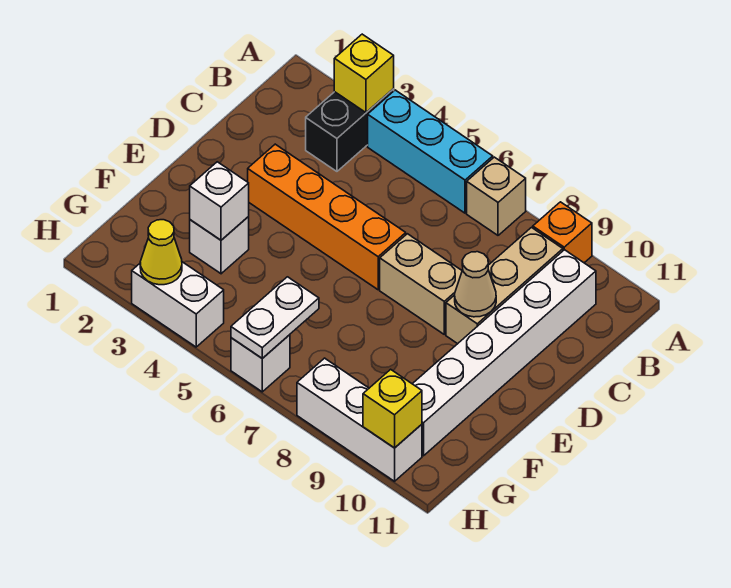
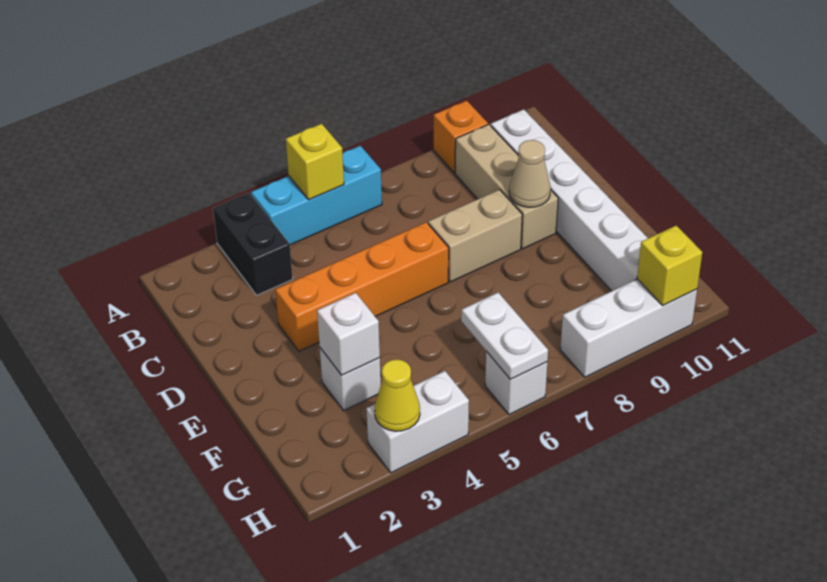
yellow 1x1 brick [334,34,394,112] -> yellow 1x1 brick moved to [286,124,344,200]
tan 1x1 brick [467,157,526,235] -> none

